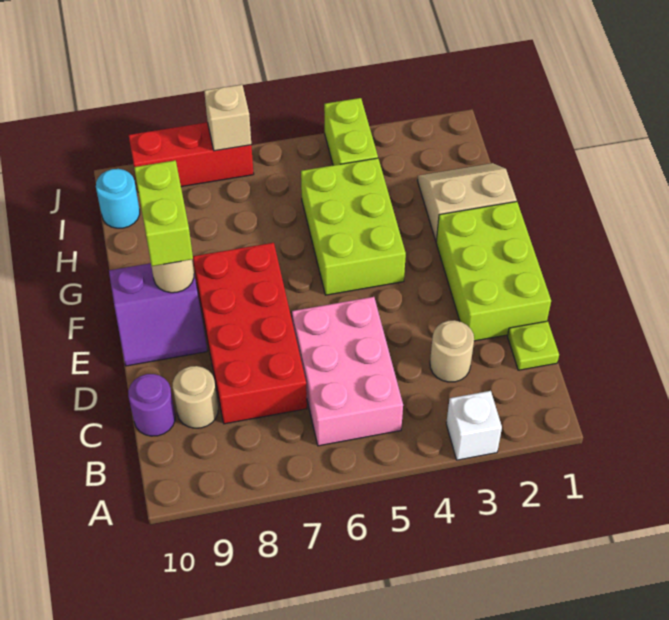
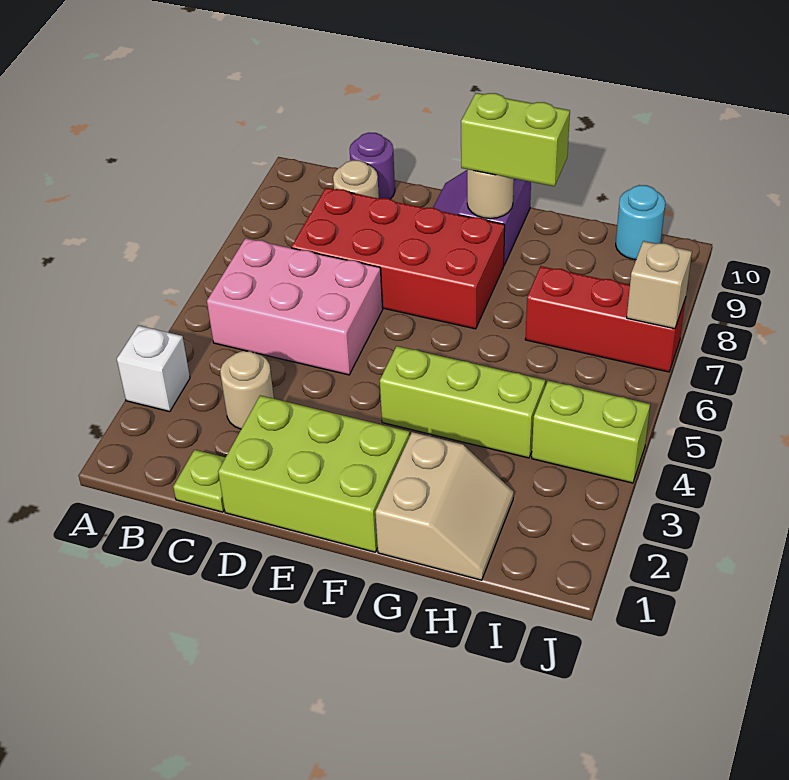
lime 2x3 brick [301,158,406,295] -> lime 1x3 brick [380,346,545,458]
red 1x3 brick [129,122,254,187] -> red 1x3 brick turned to [525,266,686,372]

